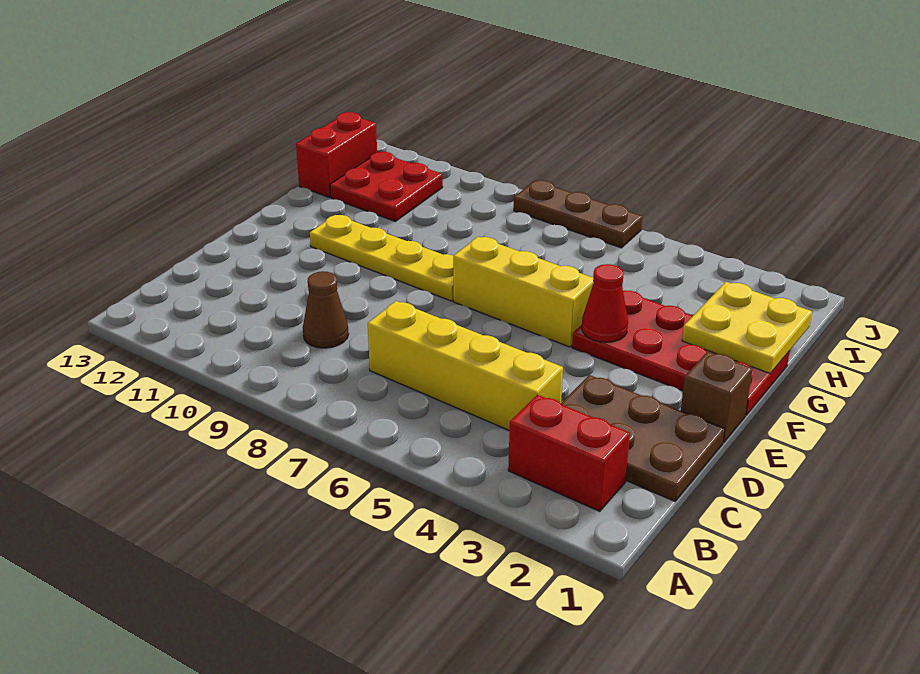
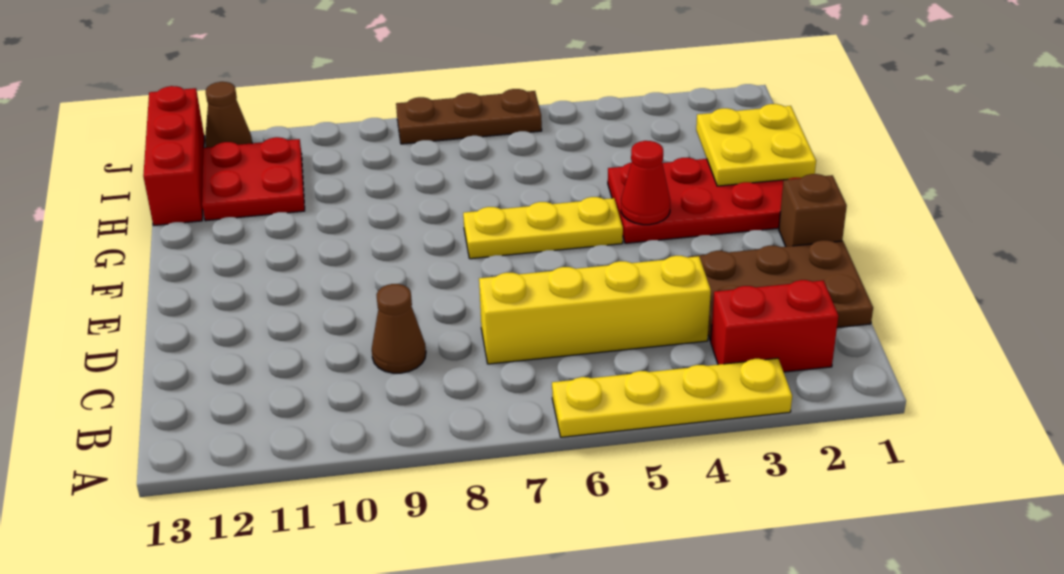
yellow 1x3 brick [453,237,594,347] -> yellow 1x3 plate [463,197,623,259]
yellow 1x4 plate [310,215,453,301] -> yellow 1x4 plate moved to [552,358,792,437]
red 1x2 brick [296,112,377,197] -> red 1x3 brick [143,86,204,225]
none -> brown 1x1 cone [205,82,252,148]

